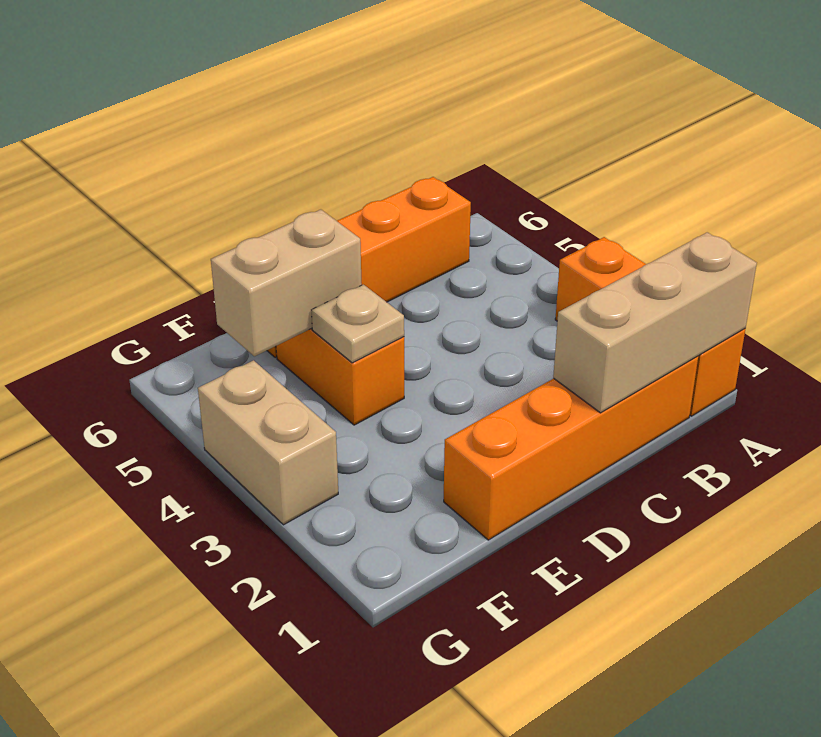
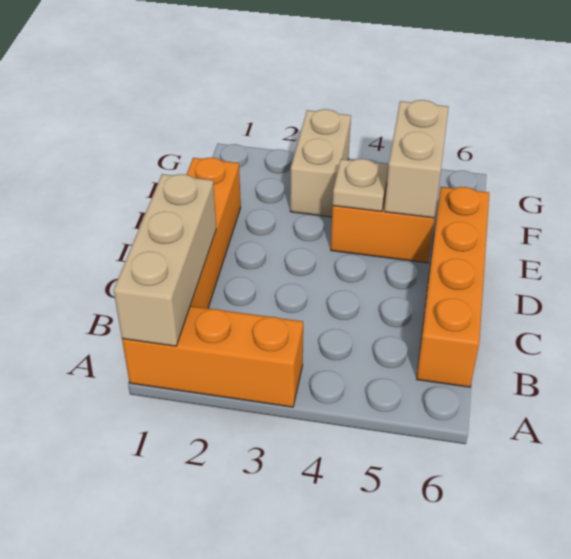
tan 1x2 brick [198,360,338,525] -> tan 1x2 brick turned to [290,109,351,217]

